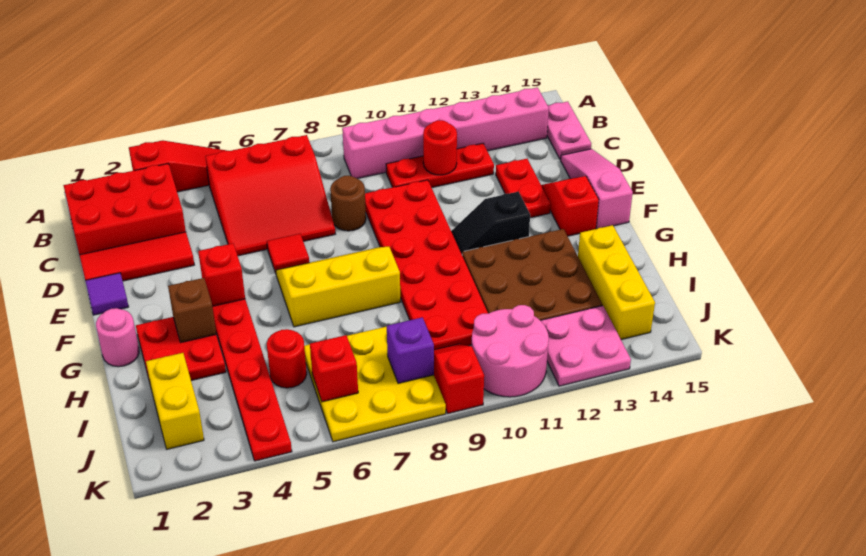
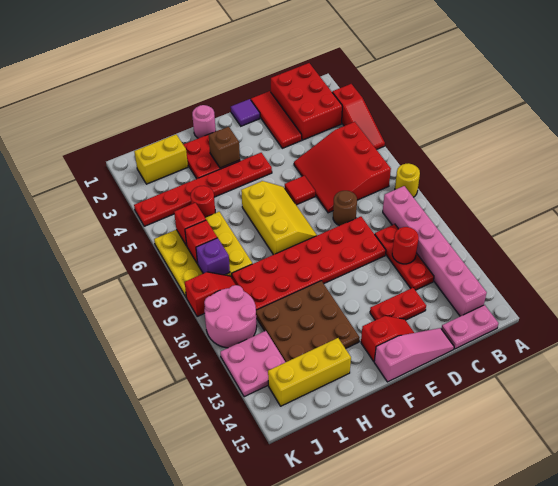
none -> yellow 1x1 round brick [395,163,420,197]
red 1x1 brick [198,243,245,306] -> red 1x1 brick moved to [185,220,217,263]
black 1x2 slope [451,192,530,254] -> none

